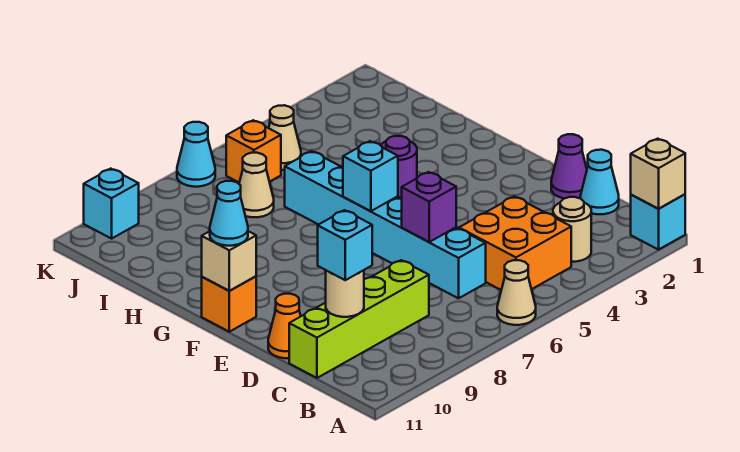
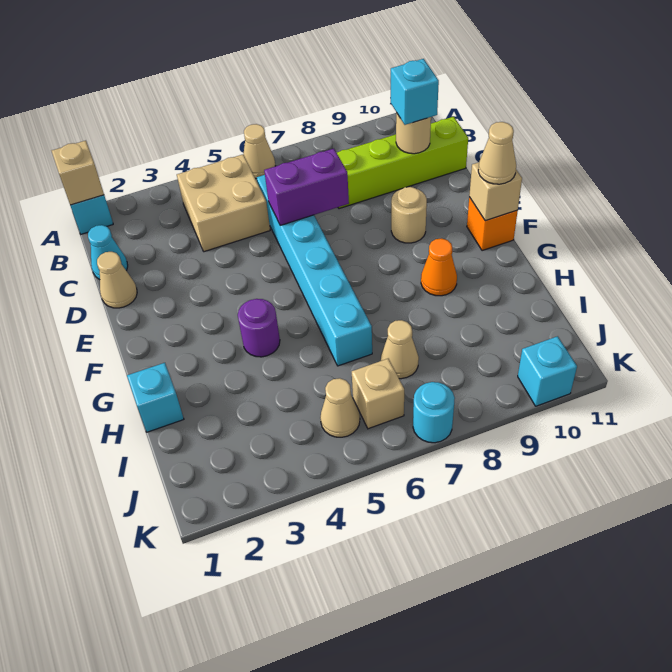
tan 1x1 round brick [553,197,591,262] -> tan 1x1 round brick moved to [391,187,427,243]
orange 2x2 brick [459,196,571,290] -> tan 2x2 brick [177,154,270,252]
purple 1x1 cone [551,134,587,198] -> tan 1x1 cone [97,252,137,308]
purple 1x1 brick [402,172,456,242] -> purple 1x2 brick [264,149,349,225]
orange 1x1 cone [268,294,301,358] -> orange 1x1 cone moved to [421,238,457,296]
cyan 1x1 brick [343,141,398,211] -> cyan 1x1 brick moved to [127,363,184,432]
cyan 1x1 cone [210,181,248,246] -> tan 1x1 cone [478,122,516,184]
orange 1x1 brick [226,120,281,182] -> tan 1x1 brick [352,359,404,429]
cyan 1x1 cone [177,122,215,187] -> cyan 1x1 round brick [413,382,455,443]

